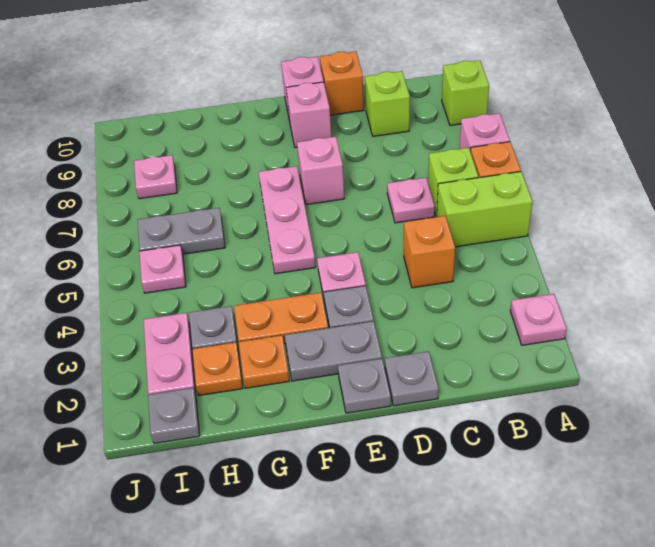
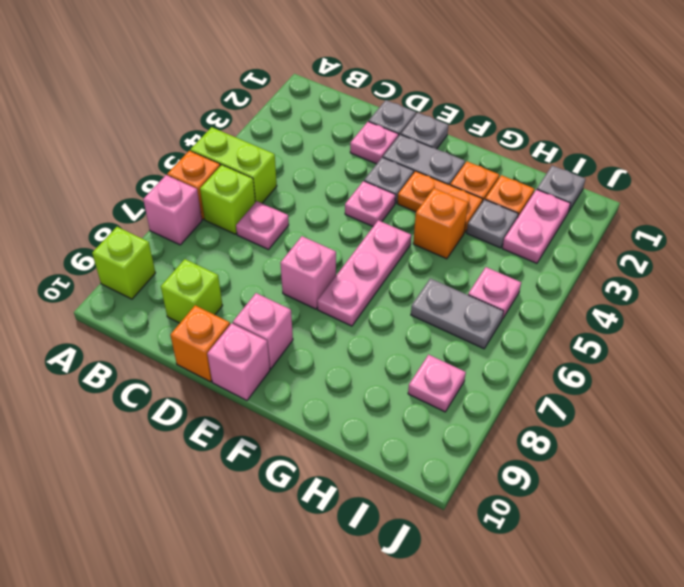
pink 1x1 plate [510,294,567,345] -> pink 1x1 plate moved to [350,122,399,164]
orange 1x1 brick [404,216,455,288] -> orange 1x1 brick moved to [413,188,468,259]

